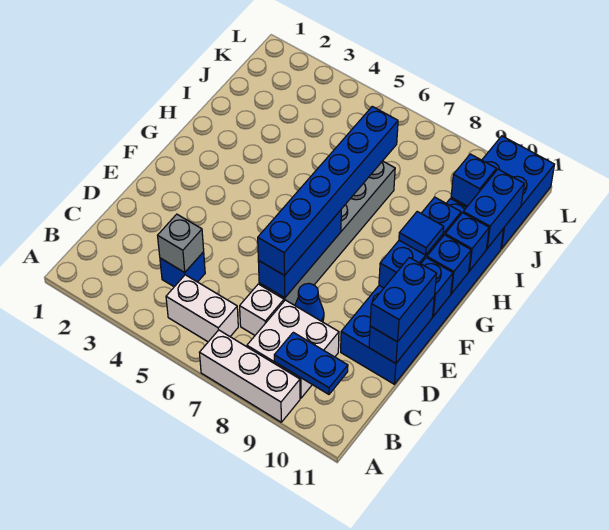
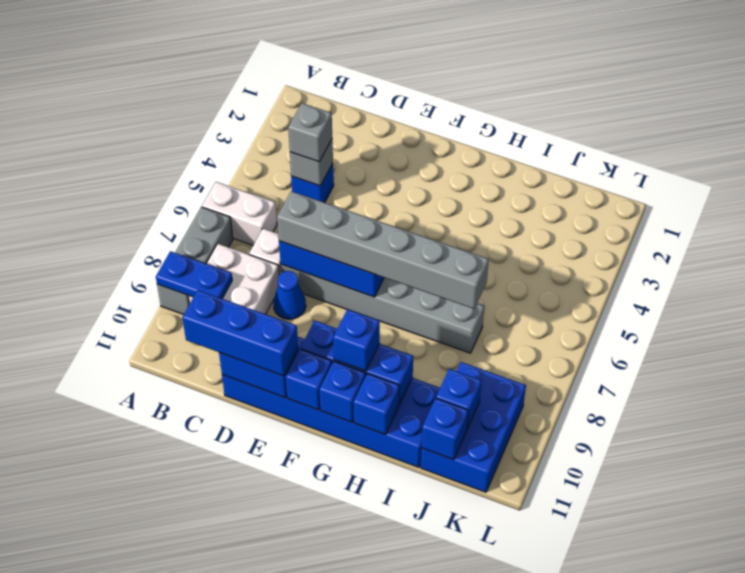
white 1x3 brick [200,330,300,422] -> grey 1x3 brick [157,207,233,314]
white 1x2 brick [166,275,238,342] -> white 1x2 brick turned to [202,182,277,245]
blue 1x2 plate [274,332,348,394] -> blue 1x2 plate turned to [156,251,232,299]
none -> grey 1x1 brick [288,103,332,162]
blue 1x6 brick [258,106,398,276] -> grey 1x6 brick [277,191,489,309]
blue 1x2 brick [370,258,437,342] -> blue 1x3 brick [182,290,298,376]
blue 1x1 tile [399,212,444,255] -> blue 1x1 brick [333,309,380,371]
blue 1x2 brick [463,169,524,248] -> blue 1x1 brick [421,399,468,460]
blue 2x3 brick [451,136,554,249] -> blue 2x3 brick turned to [421,362,526,492]

